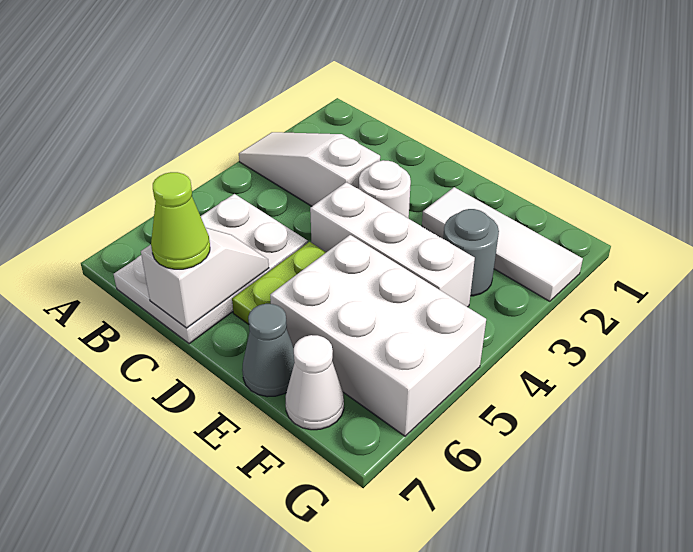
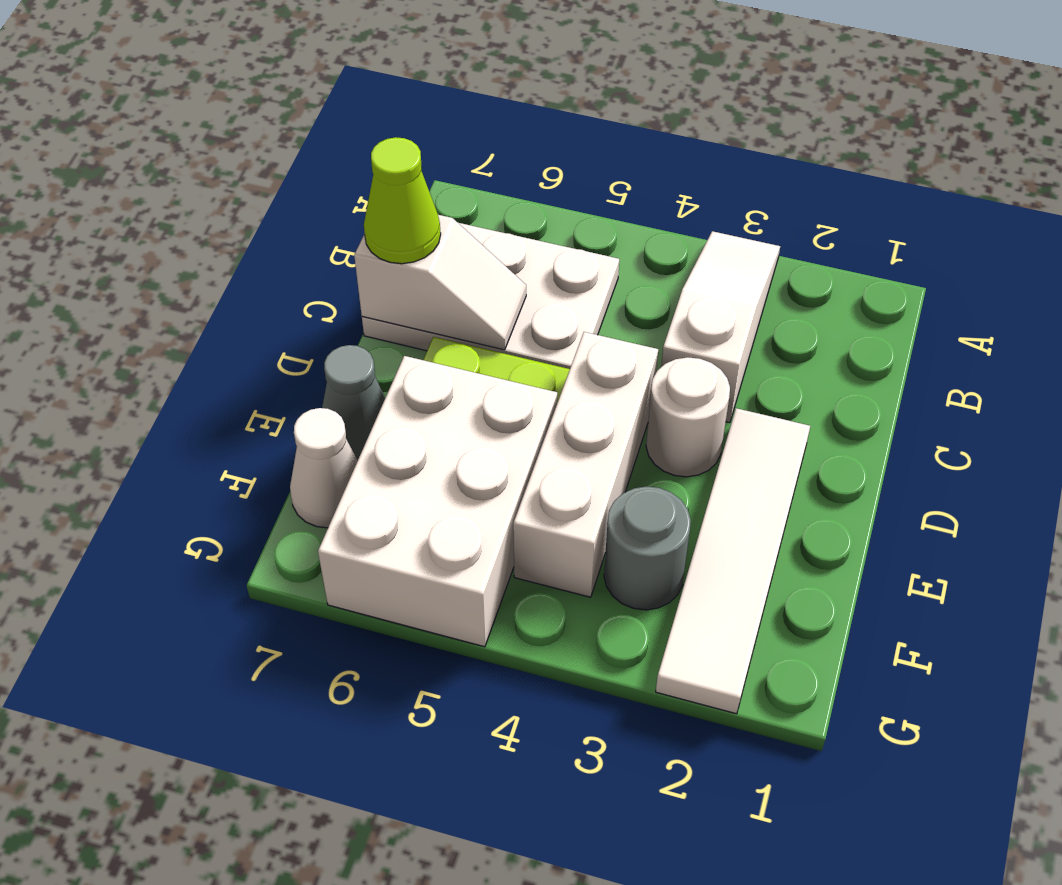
white 1x3 tile [422,187,583,301] -> white 1x4 tile [656,408,810,714]

